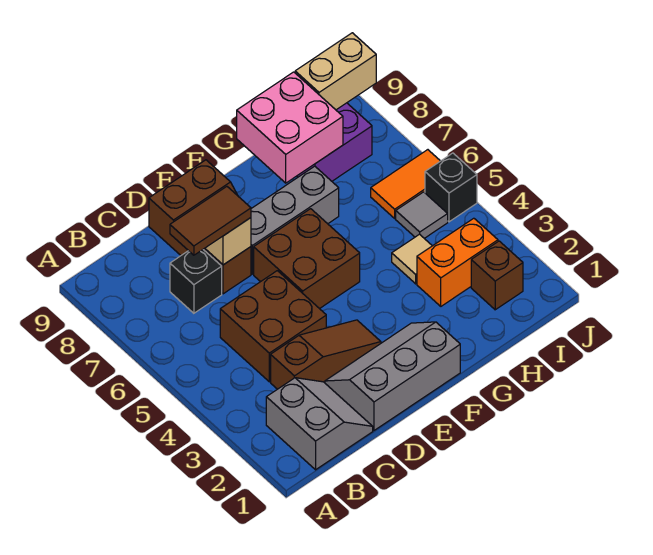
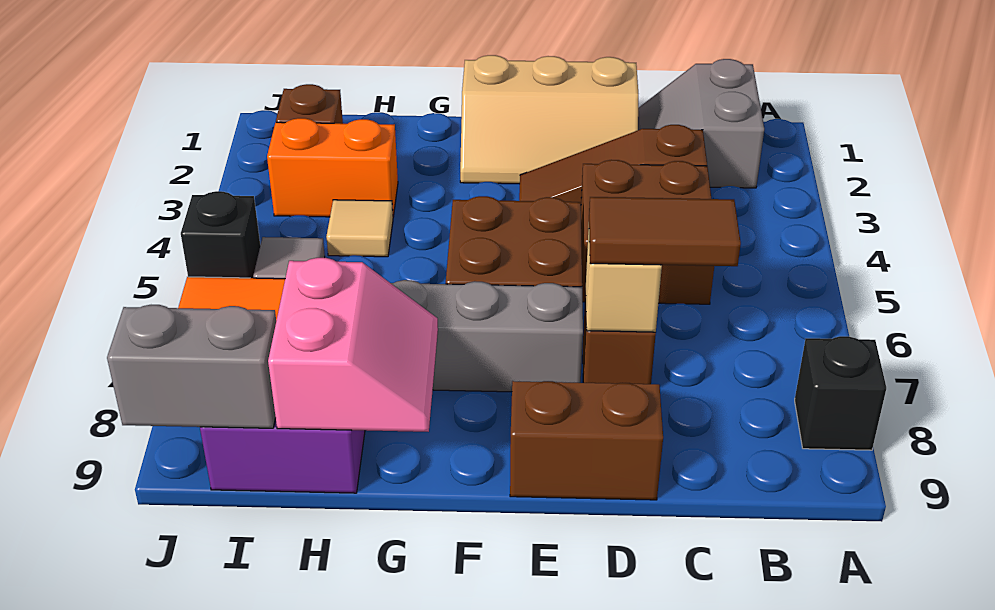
black 1x1 brick [170,250,222,313] -> black 1x1 brick moved to [795,336,886,450]
grey 2x3 slope [325,322,460,430] -> tan 2x3 slope [460,55,638,184]
pink 2x2 brick [237,72,343,183] -> pink 2x2 slope [268,258,438,432]
tan 1x2 brick [295,33,376,110] -> grey 1x2 brick [107,305,276,428]

